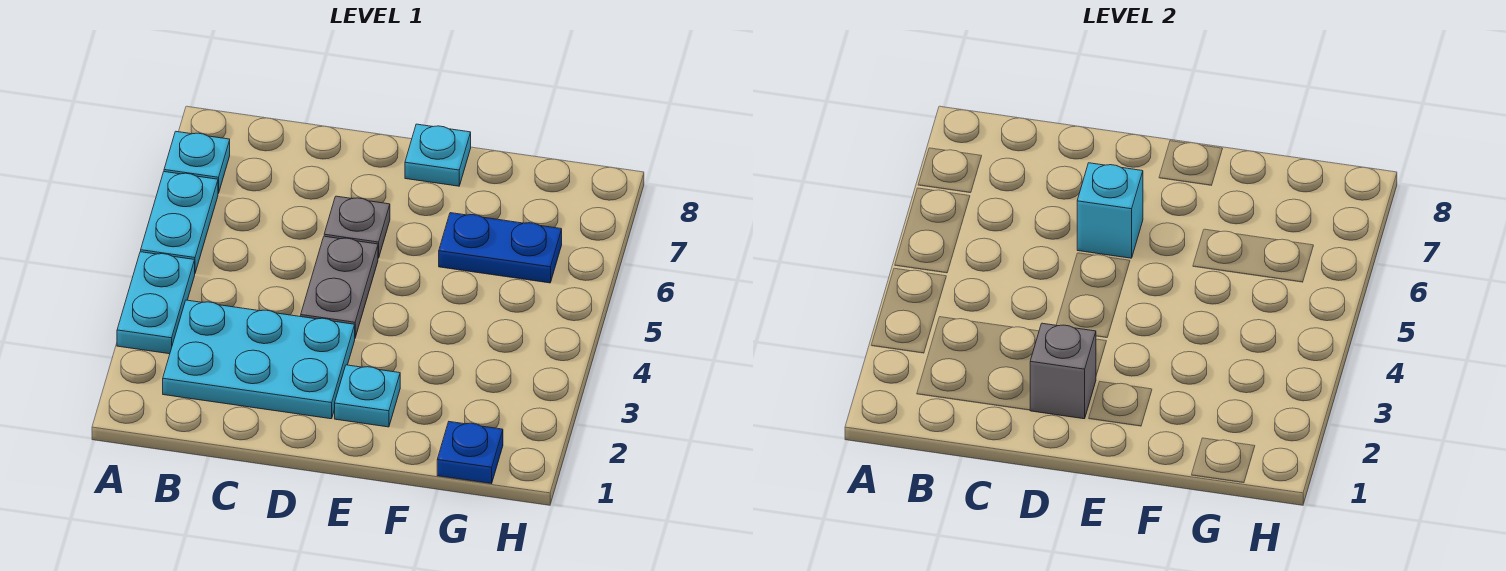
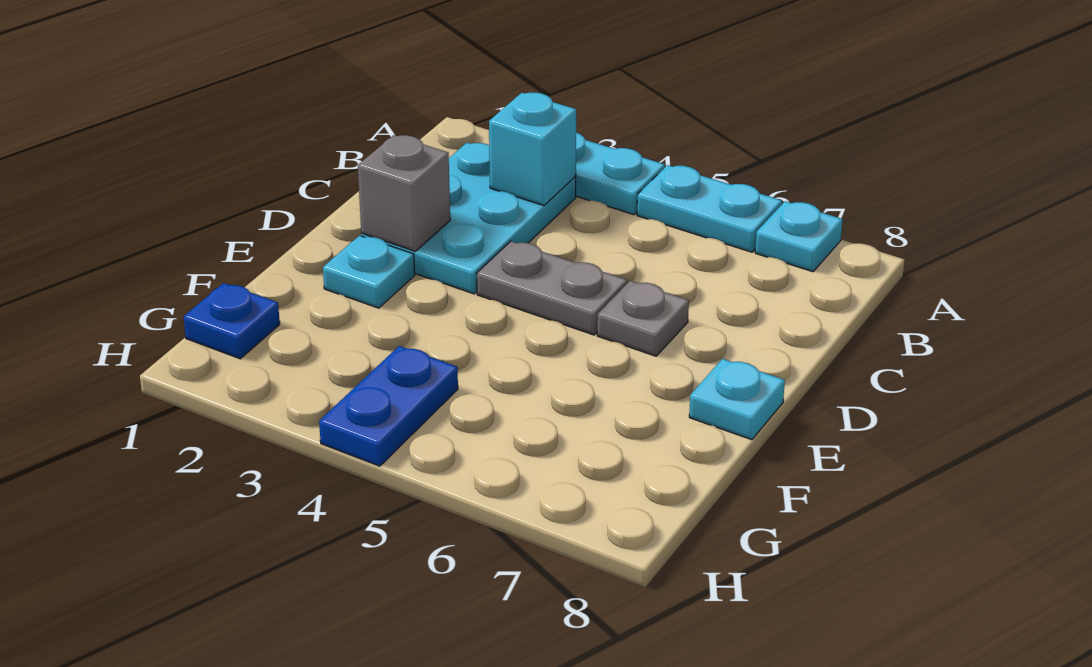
cyan 1x1 brick [1077,163,1143,258] -> cyan 1x1 brick moved to [489,93,576,205]
blue 1x2 plate [439,213,562,283] -> blue 1x2 plate moved to [319,346,458,466]

